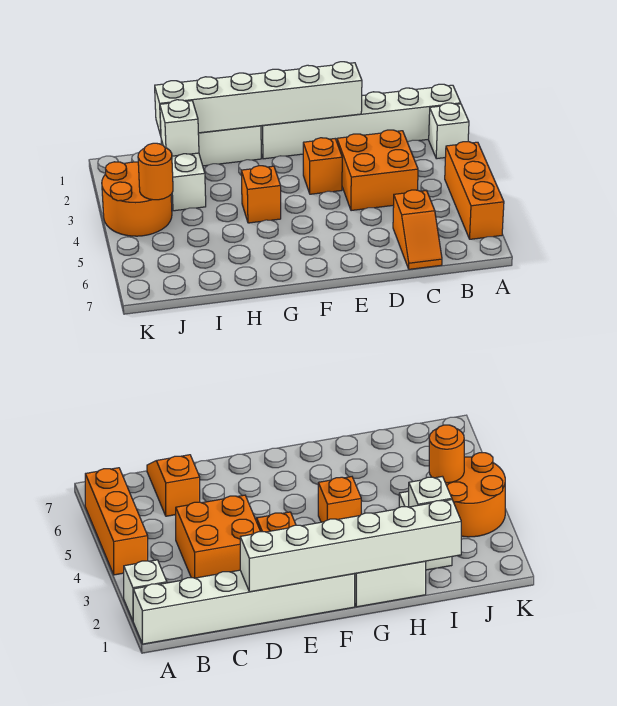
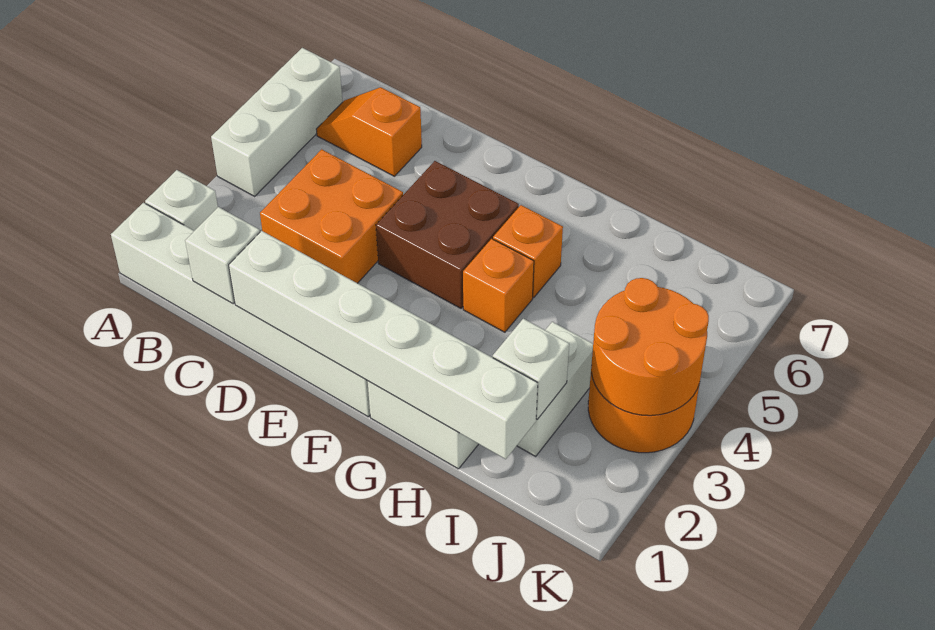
orange 1x3 brick [445,142,504,239] -> white 1x3 brick [211,48,342,196]
none -> white 1x1 brick [185,207,260,304]
orange 1x2 slope [393,190,442,269] -> orange 1x2 slope turned to [316,87,422,176]
orange 1x1 brick [303,138,342,194] -> orange 1x1 brick moved to [493,205,563,298]
none -> brown 2x2 brick [376,161,519,308]
orange 1x1 round brick [138,143,173,200] -> orange 2x2 round brick [591,278,709,416]

